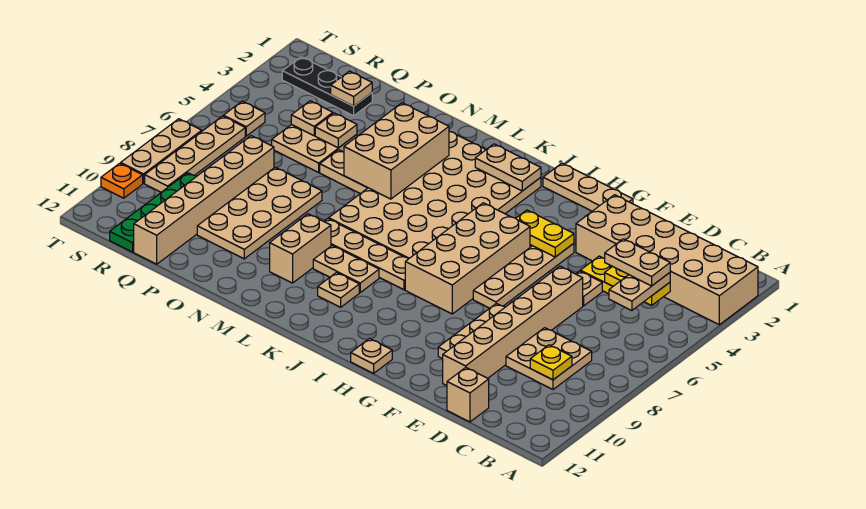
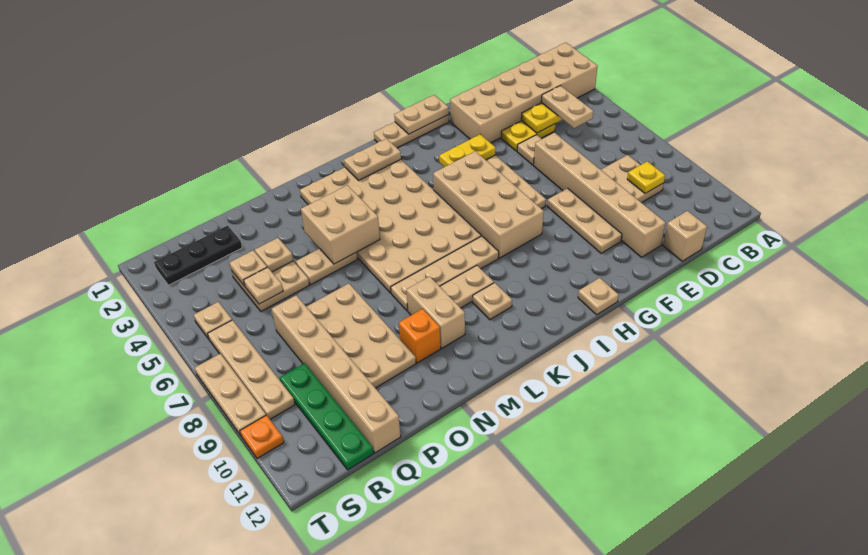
tan 1x2 plate [605,239,670,286] -> tan 1x2 plate moved to [394,95,449,134]
tan 2x3 brick [344,103,449,199] -> tan 2x2 brick [301,185,380,264]
none -> orange 1x1 brick [399,309,441,363]
tan 1x1 plate [331,71,372,106] -> tan 1x1 plate moved to [244,267,283,304]

